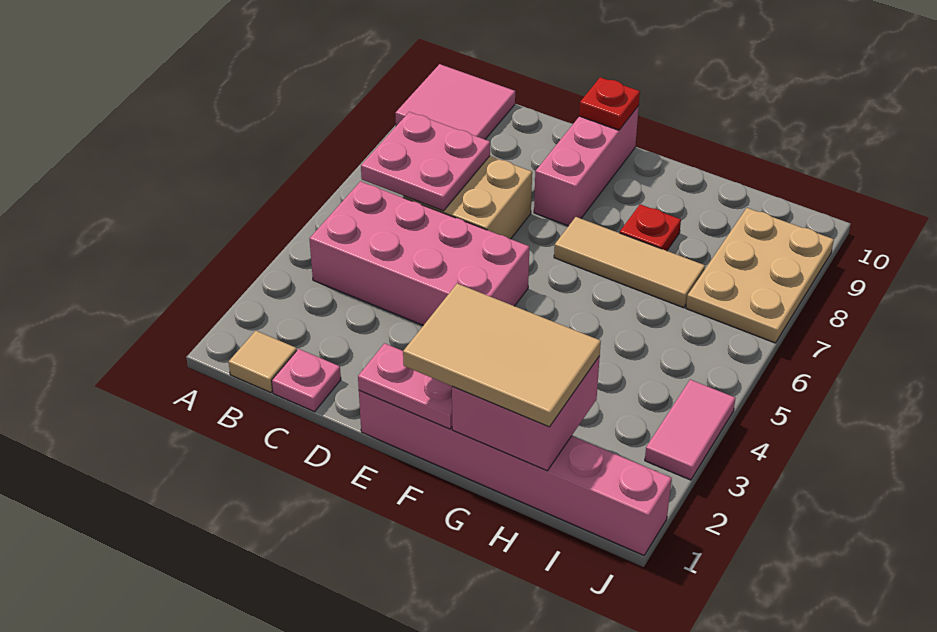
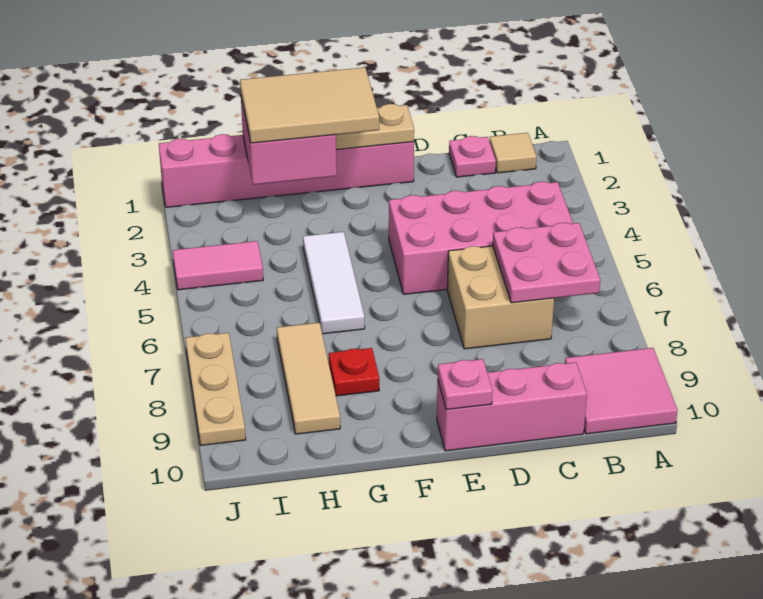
pink 1x2 plate [358,343,452,429] -> tan 1x2 plate [336,104,414,150]
pink 1x3 brick [534,106,639,226] -> pink 1x3 brick turned to [437,362,587,451]
red 1x1 plate [579,77,640,130] -> pink 1x1 plate [438,359,493,410]
tan 1x3 tile [554,217,705,308] -> tan 1x3 tile turned to [277,323,340,434]
none -> white 1x3 tile [303,232,365,334]
tan 2x3 plate [686,208,834,343] -> tan 1x3 plate [185,333,246,445]
pink 1x2 tile [645,380,735,480] -> pink 1x2 tile turned to [173,241,263,290]

